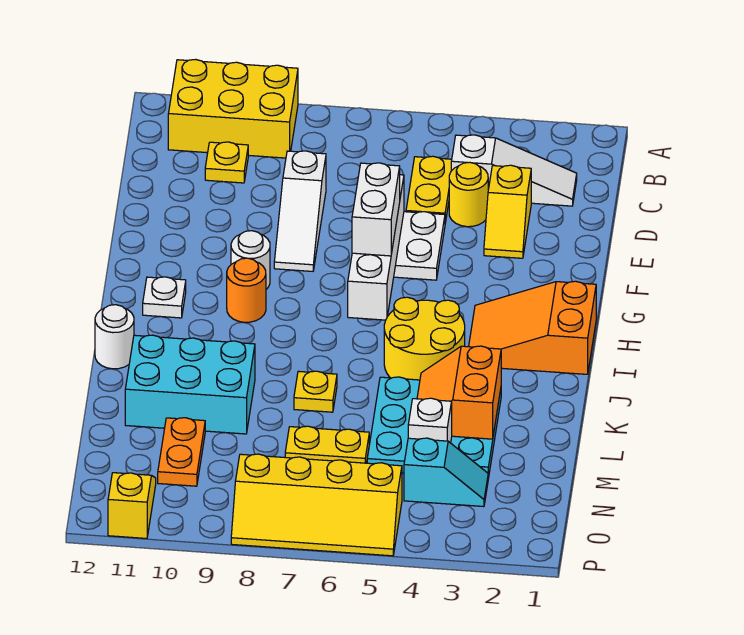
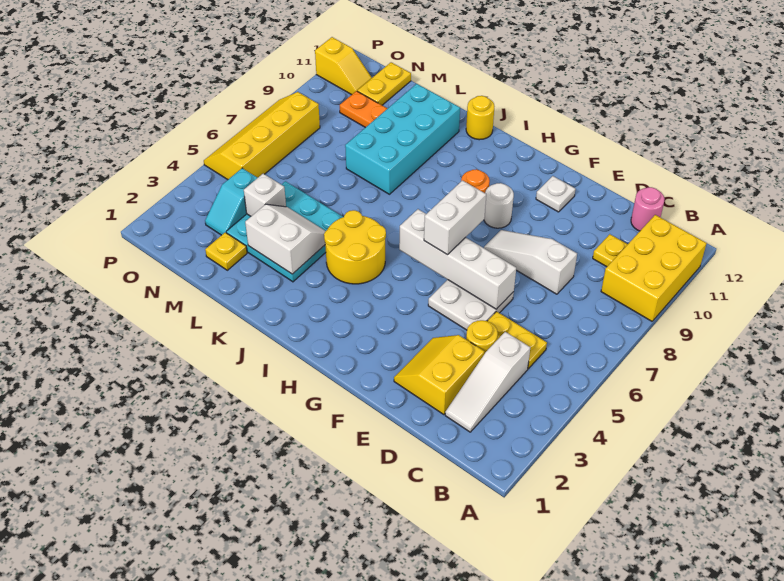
none -> pink 1x1 round brick [631,187,665,231]
yellow 1x2 slope [484,165,531,258] -> yellow 2x2 slope [394,335,484,415]
white 1x2 brick [352,163,400,256] -> white 1x2 brick turned to [424,180,486,255]
orange 2x3 slope [469,281,596,374] -> none
white 1x1 plate [143,277,186,318] -> white 1x1 plate moved to [536,176,576,212]
white 1x1 round brick [95,305,134,369] -> yellow 1x1 round brick [466,96,495,140]
orange 2x2 slope [417,346,501,439] -> white 2x2 slope [245,204,326,274]
yellow 1x1 plate [294,371,337,412] -> yellow 1x1 plate moved to [205,232,247,270]
cyan 2x3 brick [125,335,255,434] -> cyan 2x4 brick [345,84,460,194]
yellow 1x2 plate [285,426,369,463] -> yellow 1x2 plate moved to [357,62,411,105]

